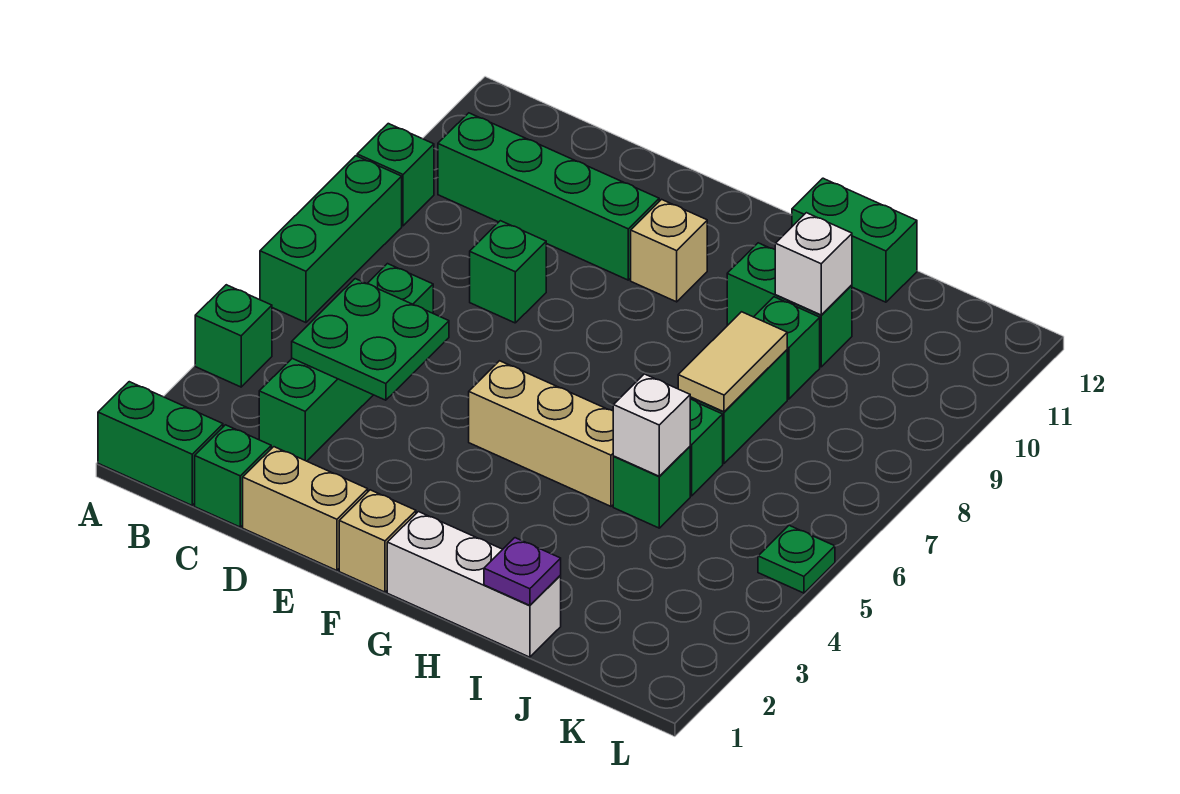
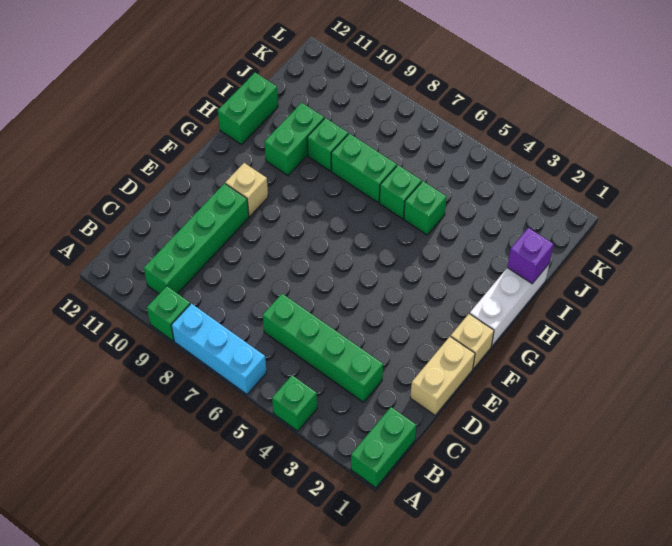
green 1x3 brick [260,156,402,323] -> cyan 1x3 brick [171,304,267,394]
green 1x1 brick [195,425,271,527] -> none
green 2x2 plate [292,279,449,400] -> none
green 1x1 brick [470,221,546,323] -> none
tan 1x3 brick [469,361,614,506] -> none
purple 1x1 plate [484,538,561,605] -> purple 1x1 brick [507,228,554,284]
white 1x1 brick [613,374,690,476] -> none
tan 1x2 tile [678,312,787,412] -> none
white 1x1 brick [775,213,852,315] -> none
green 1x1 plate [758,525,835,593] -> none

